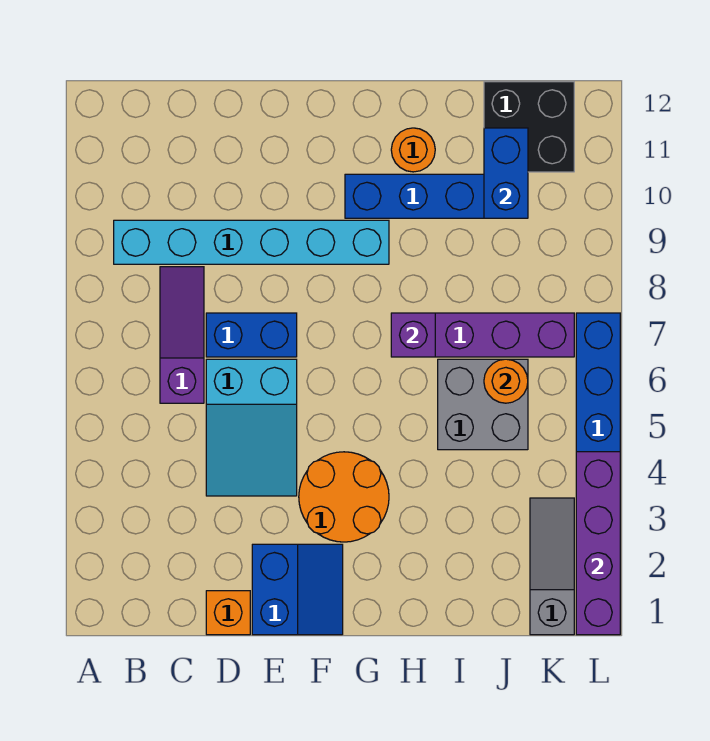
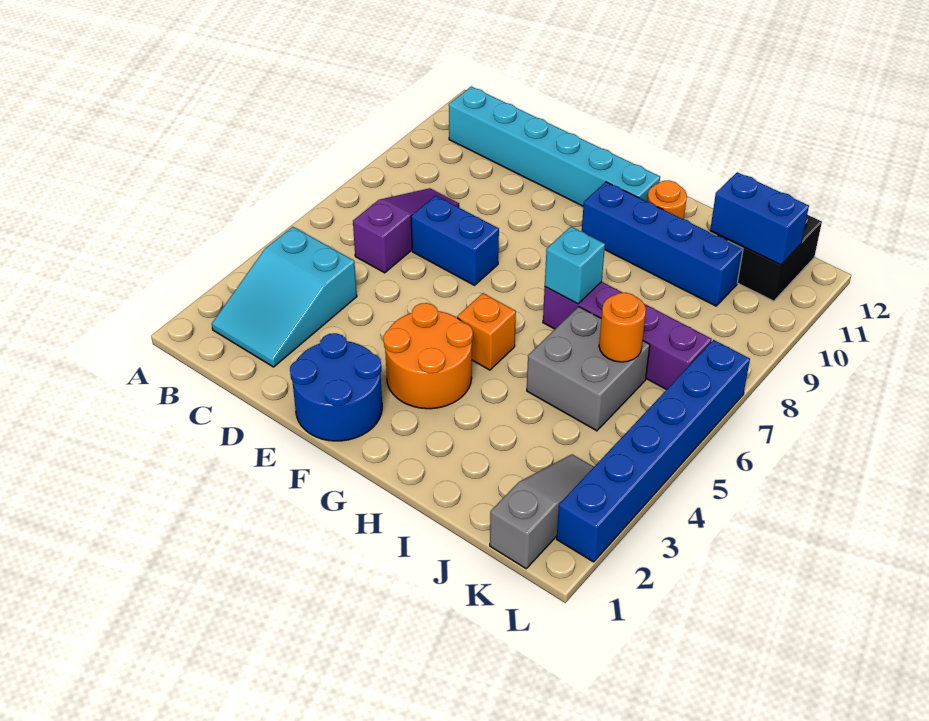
cyan 1x6 brick [114,220,389,264] -> cyan 1x6 brick moved to [449,86,660,206]
orange 1x1 brick [206,591,250,635] -> orange 1x1 brick moved to [457,293,516,370]
cyan 2x3 slope [206,359,297,496] -> cyan 2x3 slope moved to [212,227,357,367]
blue 2x2 slope [252,544,343,635] -> blue 2x2 round brick [290,333,382,441]
purple 1x1 brick [391,313,435,357] -> cyan 1x1 brick [545,226,605,304]
blue 1x2 brick [484,128,528,218] -> blue 1x2 brick turned to [710,172,809,265]
purple 1x4 brick [576,452,620,635] -> none

